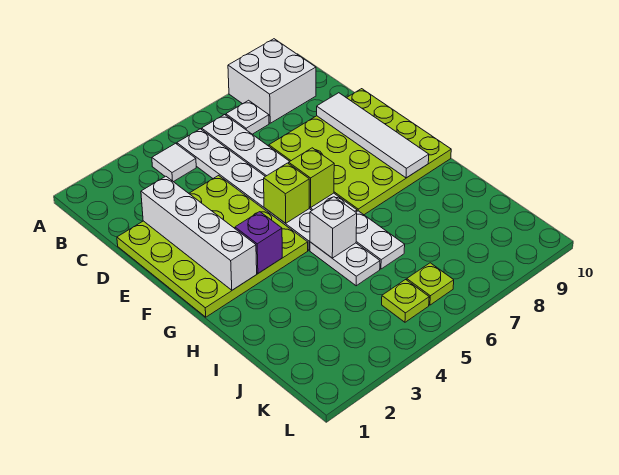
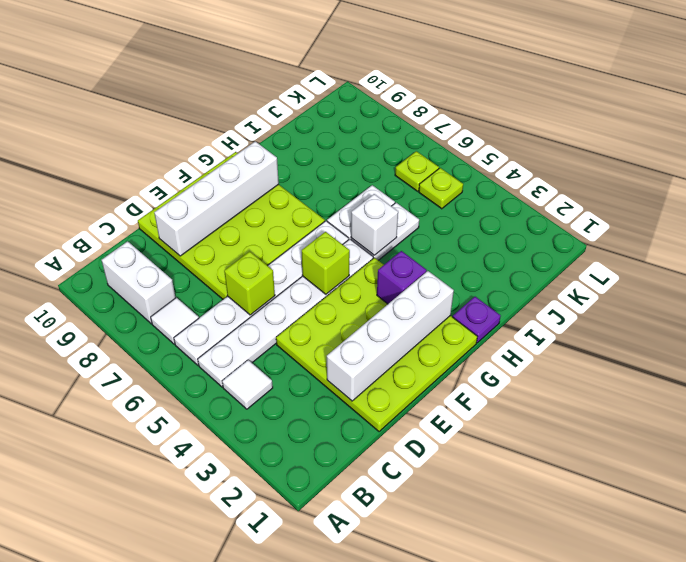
white 2x2 brick [228,39,316,123] -> white 1x2 brick [102,241,176,324]
white 1x1 plate [226,100,269,134] -> white 1x1 tile [151,298,199,344]
white 1x4 tile [317,93,429,178] -> white 1x4 brick [154,141,279,256]
lime 1x1 brick [289,148,334,208] -> lime 1x1 brick moved to [224,251,275,315]
none -> purple 1x1 plate [453,297,501,343]

